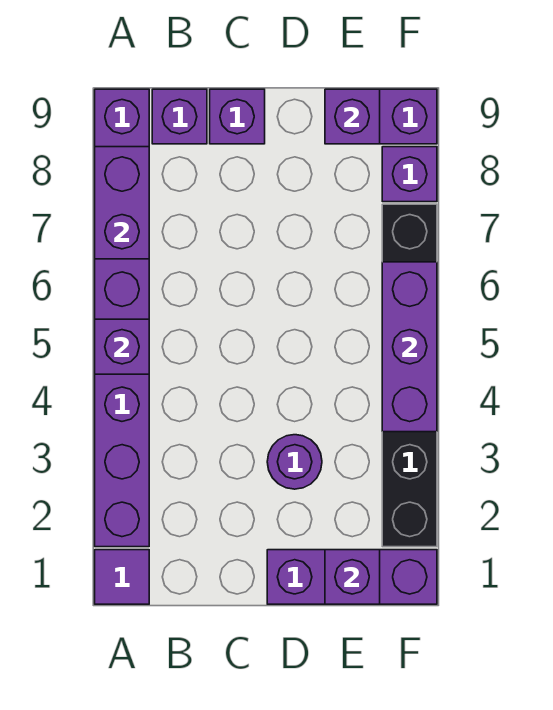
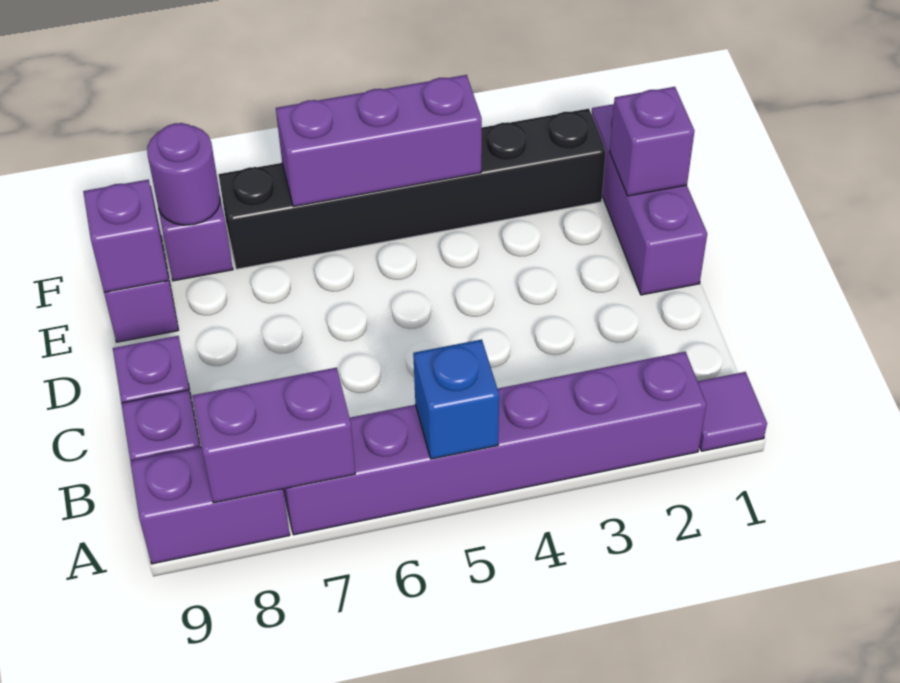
purple 1x1 brick [95,319,149,374] -> blue 1x1 brick [413,340,499,459]
purple 1x1 round brick [267,435,322,489] -> purple 1x1 round brick moved to [147,123,220,225]

